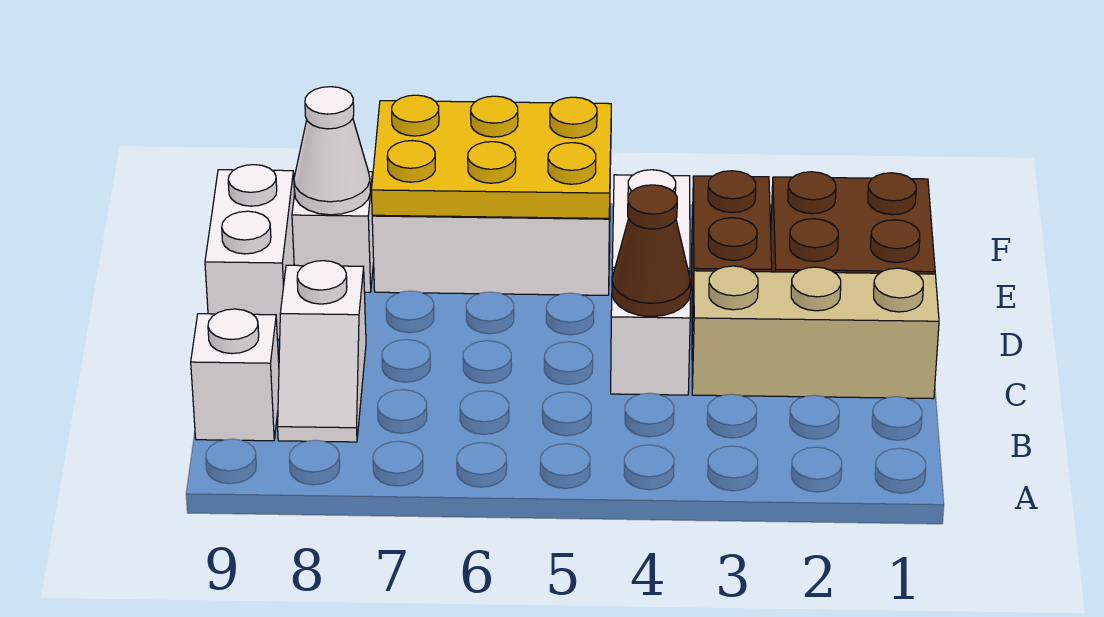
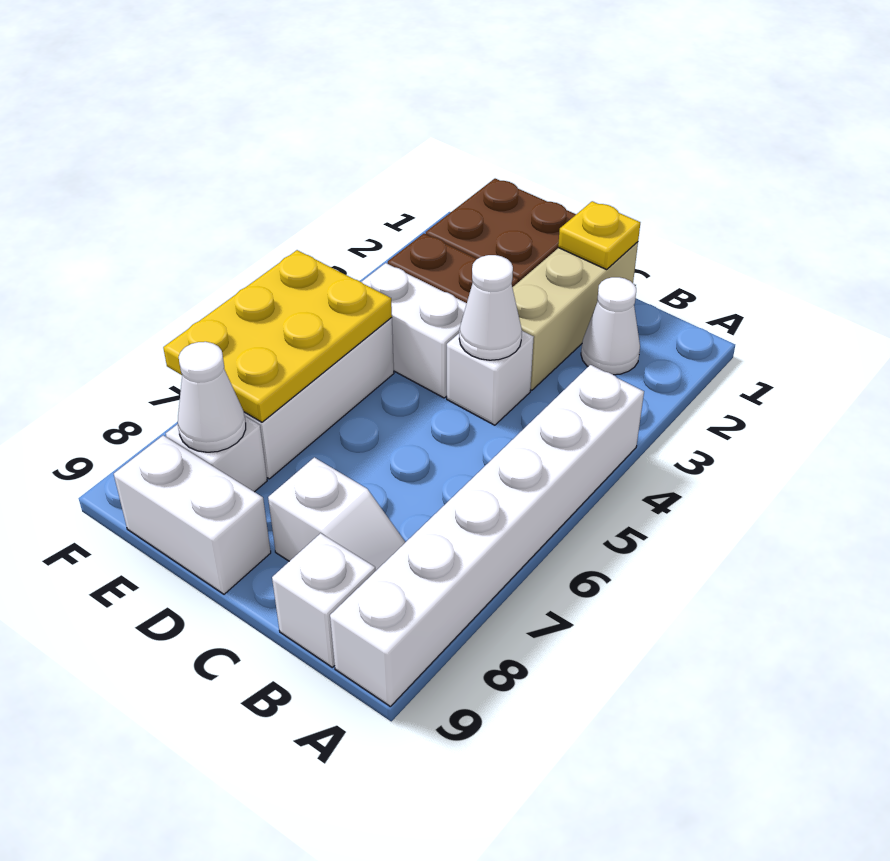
none -> white 1x6 brick [330,365,644,706]
none -> white 1x1 cone [581,277,640,375]
none -> yellow 1x1 plate [558,201,640,270]
brown 1x1 cone [612,185,690,317] -> white 1x1 cone [459,255,522,360]

